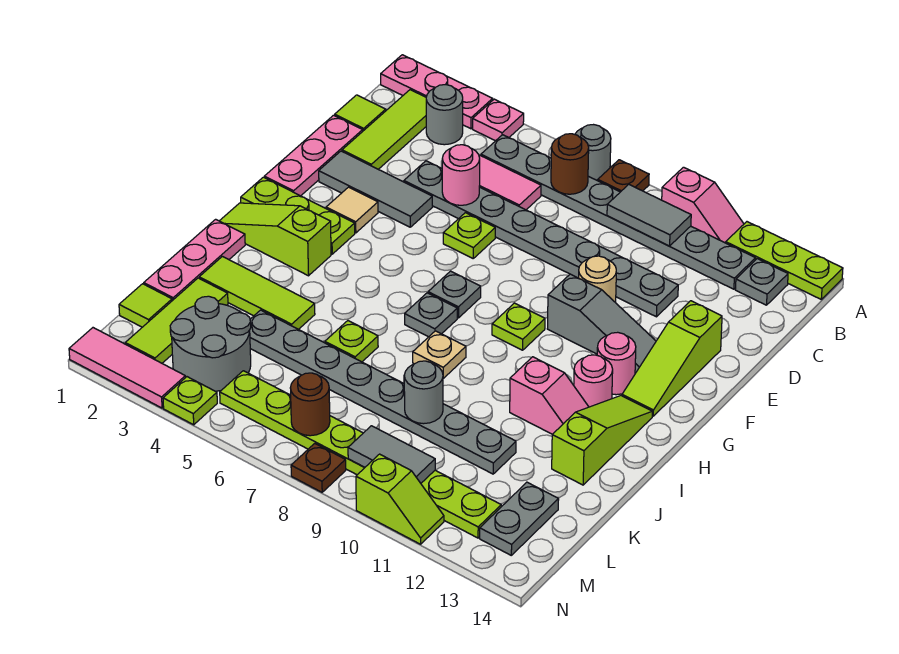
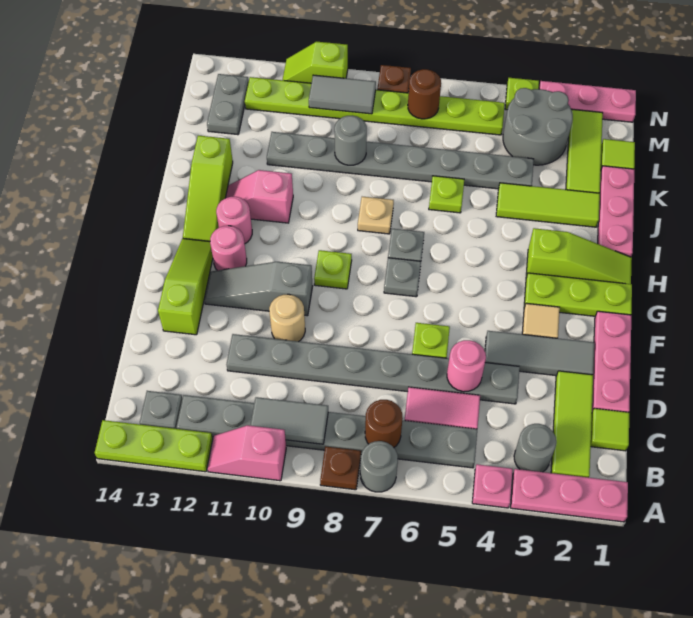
pink 1x3 tile [69,328,185,408] -> pink 1x3 plate [539,81,636,122]

